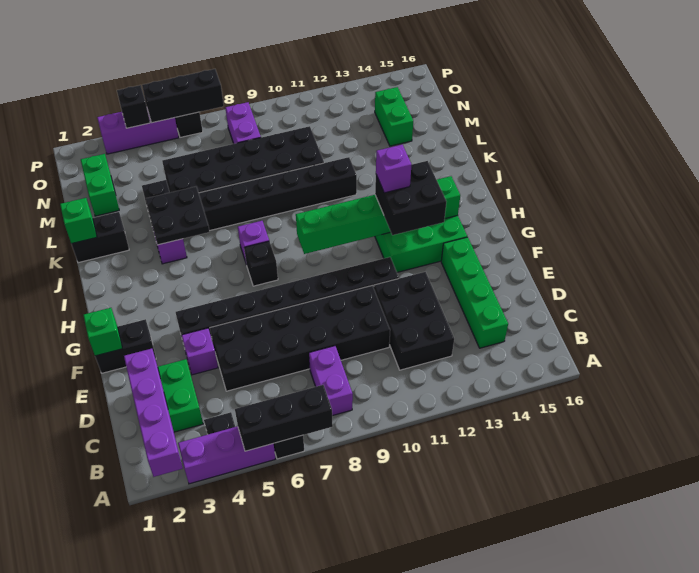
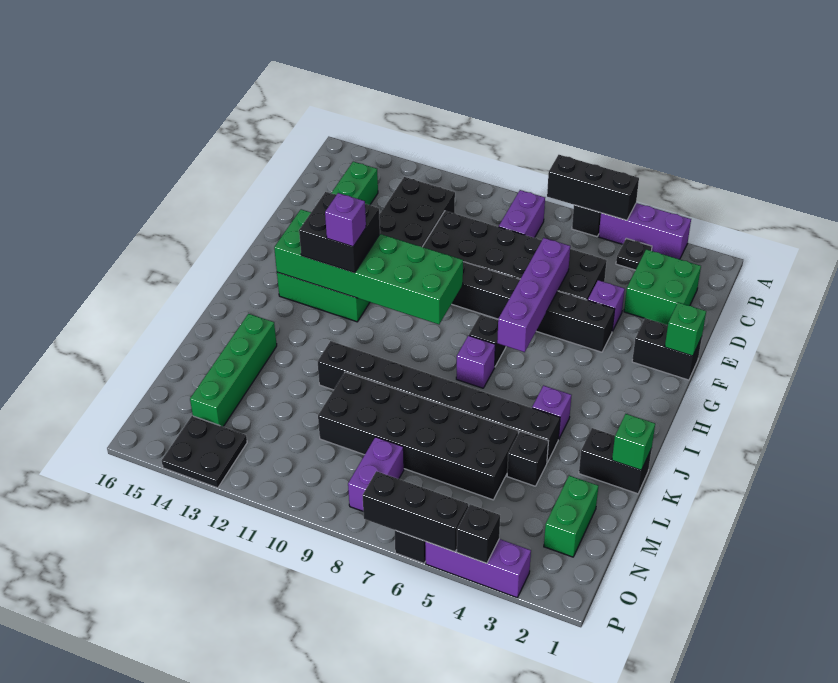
purple 1x4 brick [124,349,183,477] -> purple 1x4 brick moved to [497,238,570,352]
green 1x6 brick [296,176,460,254] -> green 2x6 brick [274,209,463,324]
black 2x2 plate [145,187,210,245] -> black 2x2 plate moved to [162,416,247,488]
green 1x2 brick [375,87,413,146] -> green 1x4 brick [190,314,277,427]

